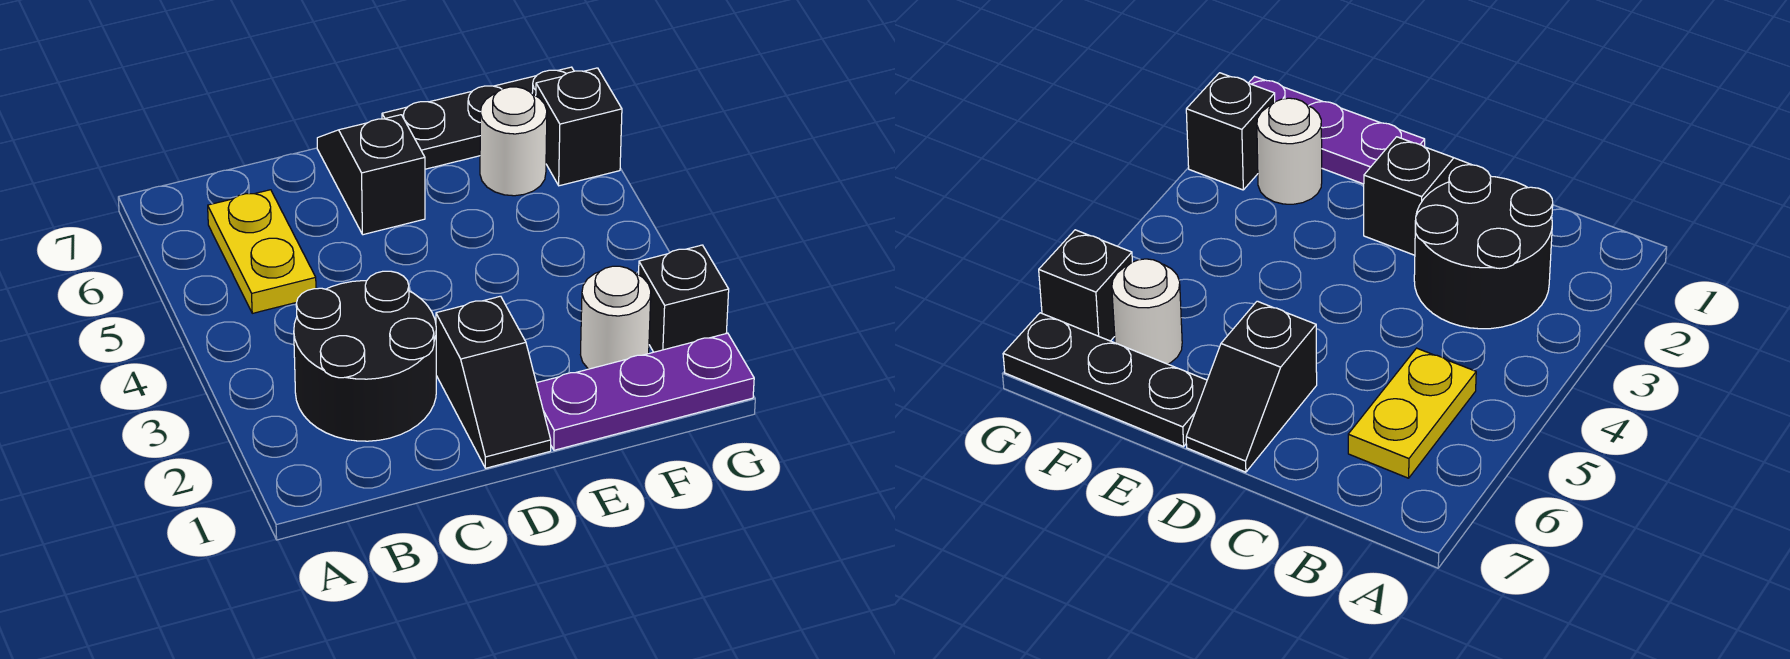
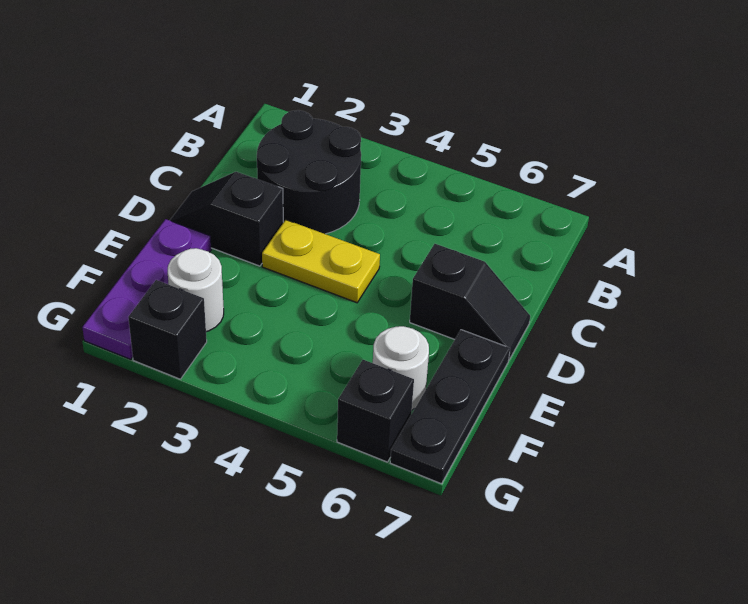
yellow 1x2 plate [208,190,316,313] -> yellow 1x2 plate moved to [262,220,380,303]

